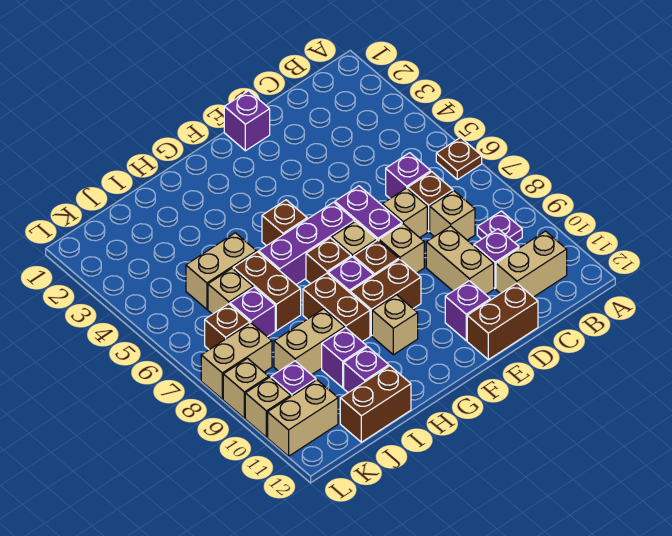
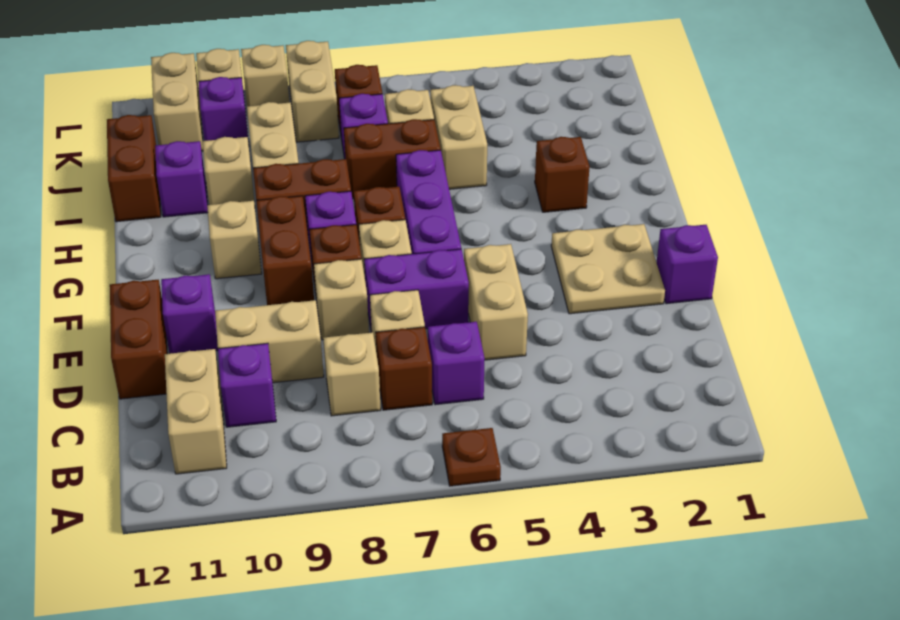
purple 1x1 plate [477,211,522,243] -> none
none -> tan 1x2 brick [464,244,528,360]
none -> tan 2x2 plate [551,224,665,314]
brown 1x1 brick [262,200,307,246] -> brown 1x1 brick moved to [535,137,590,212]
purple 1x1 brick [322,328,367,388] -> tan 1x1 brick [203,137,255,205]

